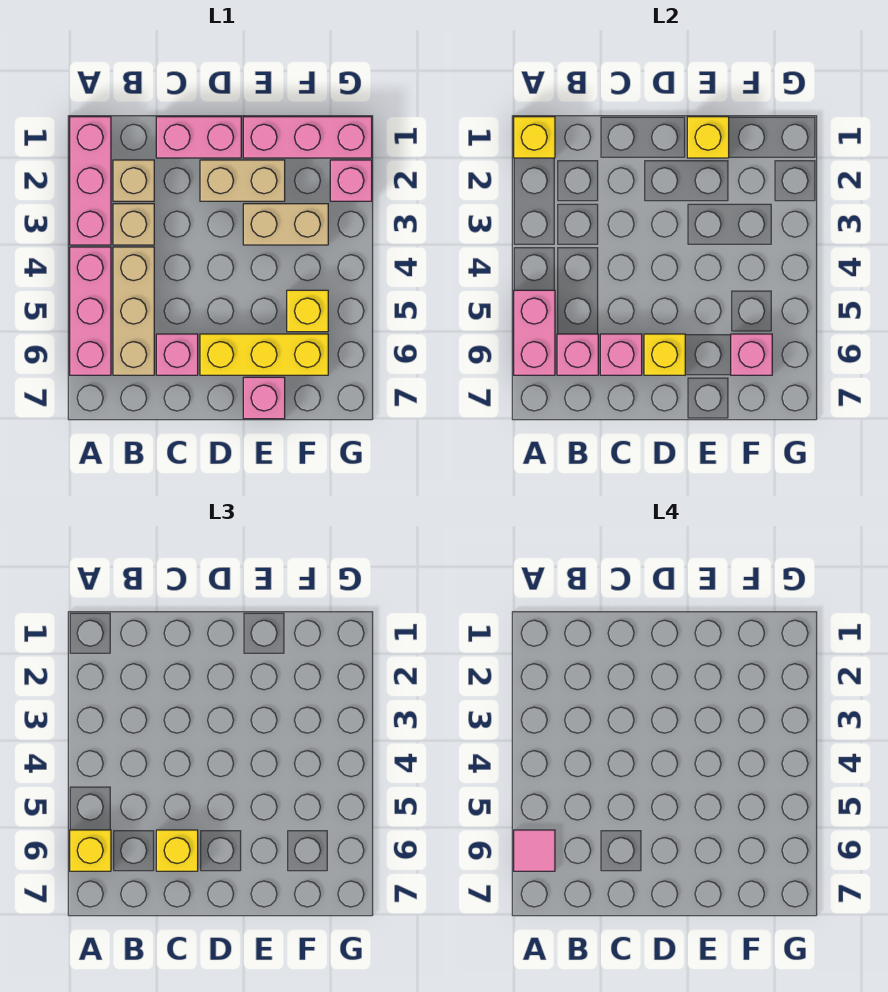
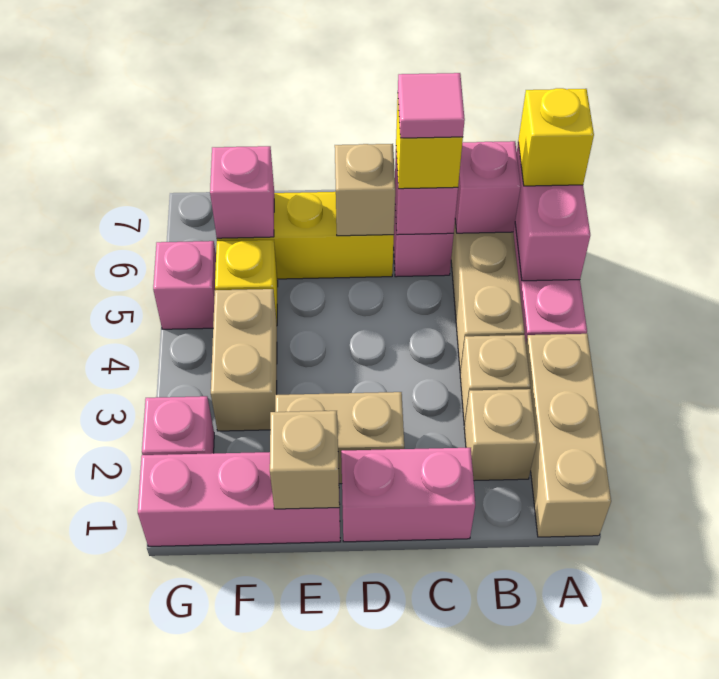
pink 1x3 brick [70,117,111,245] -> tan 1x3 brick [526,334,611,537]
yellow 1x1 brick [514,117,555,158] -> none
pink 1x1 tile [514,830,555,871] -> pink 1x1 tile moved to [398,73,465,138]
yellow 1x1 brick [644,334,685,375] -> tan 1x1 brick [335,144,395,236]
yellow 1x1 brick [687,117,729,158] -> tan 1x1 brick [270,411,339,509]
tan 1x2 brick [243,204,328,245] -> tan 1x2 brick turned to [211,289,277,431]
pink 1x1 brick [243,377,285,419] -> pink 1x1 brick moved to [153,241,216,329]

